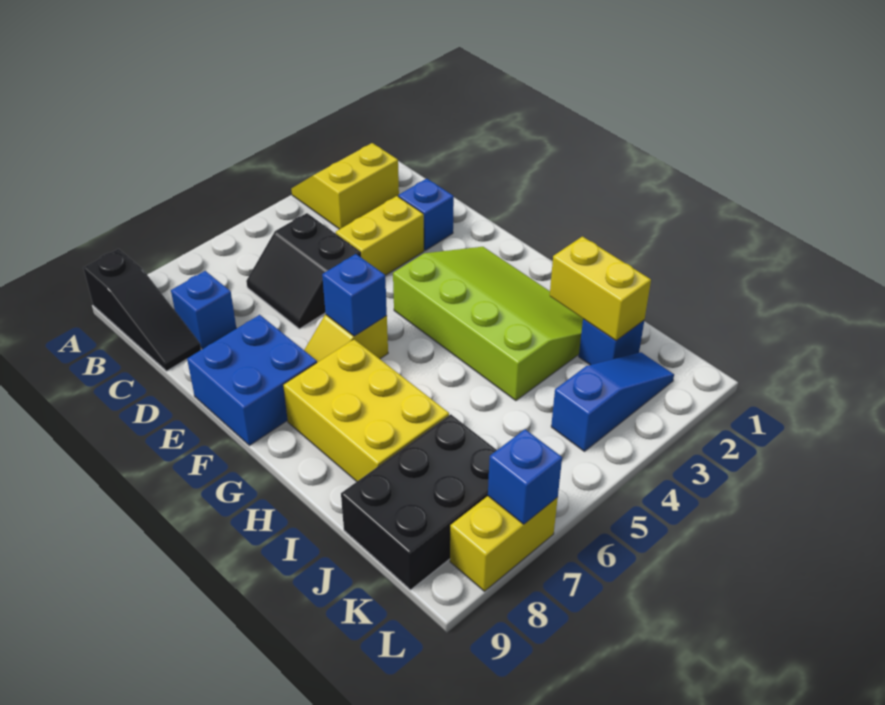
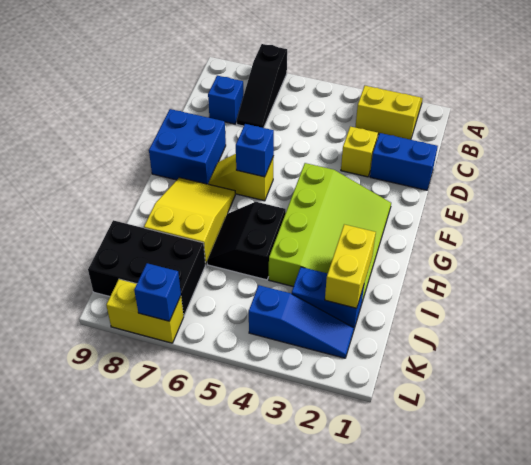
black 1x3 slope [84,249,201,371] -> black 1x3 slope moved to [237,44,287,128]
black 2x2 slope [246,213,361,329] -> black 2x2 slope moved to [207,202,286,280]
blue 1x1 brick [398,179,454,250] -> blue 1x2 brick [370,133,438,190]
yellow 1x2 brick [336,196,424,275] -> yellow 1x1 brick [341,126,378,177]
yellow 2x3 brick [283,339,449,481] -> yellow 2x3 slope [144,178,235,264]
blue 1x1 brick [579,319,644,365] -> blue 1x2 brick [292,267,364,328]

